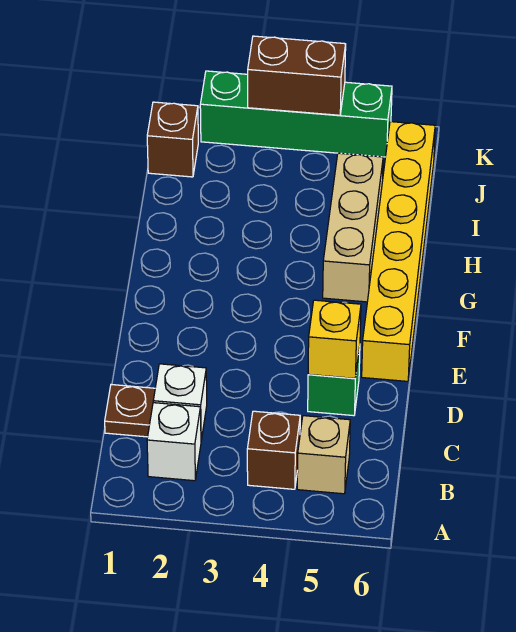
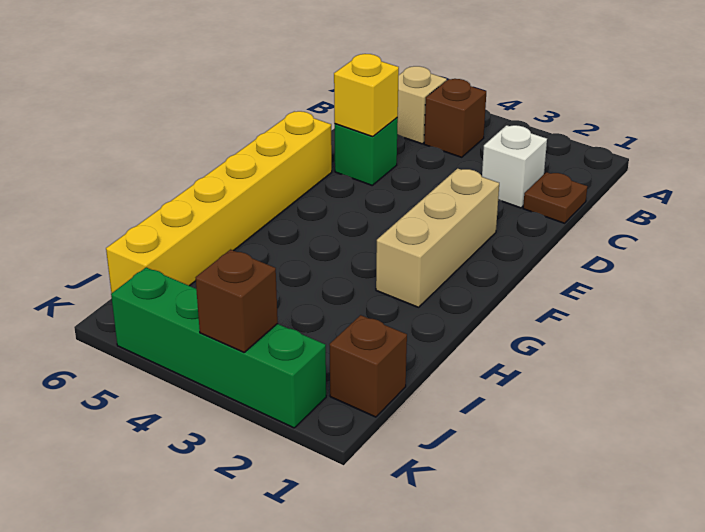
white 1x1 brick [147,403,201,481] -> none
tan 1x3 brick [323,153,383,302] -> tan 1x3 brick moved to [376,168,499,307]
brown 1x2 brick [248,36,346,115] -> brown 1x1 brick [196,250,278,352]

